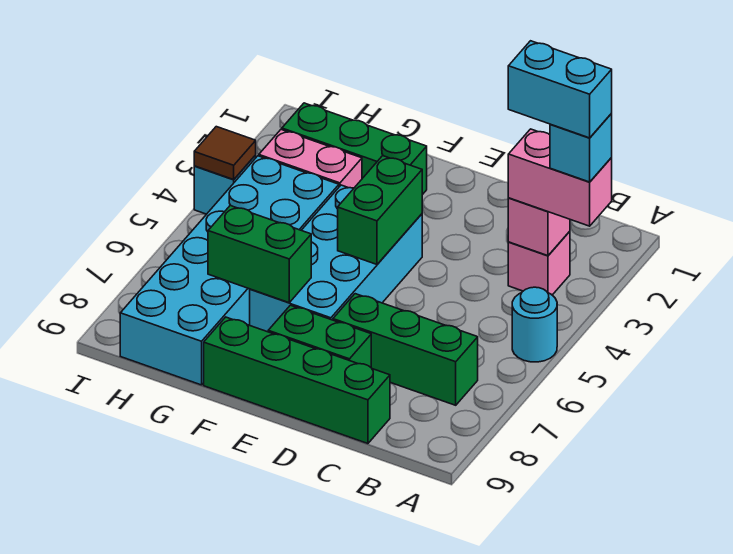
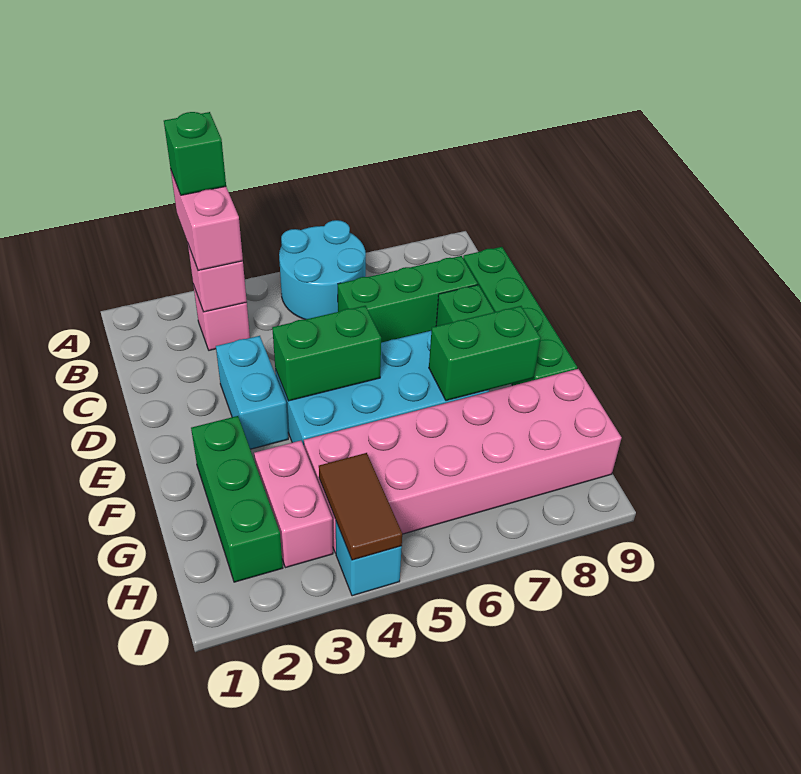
cyan 1x1 brick [550,114,612,182] -> green 1x1 brick [164,112,226,195]
cyan 1x2 brick [508,41,612,138] -> cyan 1x2 brick moved to [216,336,288,449]
cyan 1x1 round brick [512,287,557,362] -> cyan 2x2 round brick [279,220,366,319]
green 1x3 brick [333,294,478,405] -> green 1x3 brick turned to [338,256,478,343]
green 1x2 brick [208,205,311,303] -> green 1x2 brick turned to [429,306,541,401]
cyan 2x6 brick [120,156,339,385] -> pink 2x6 brick [304,369,621,553]
brown 1x1 tile [194,127,256,180] -> brown 1x2 tile [319,453,402,560]

